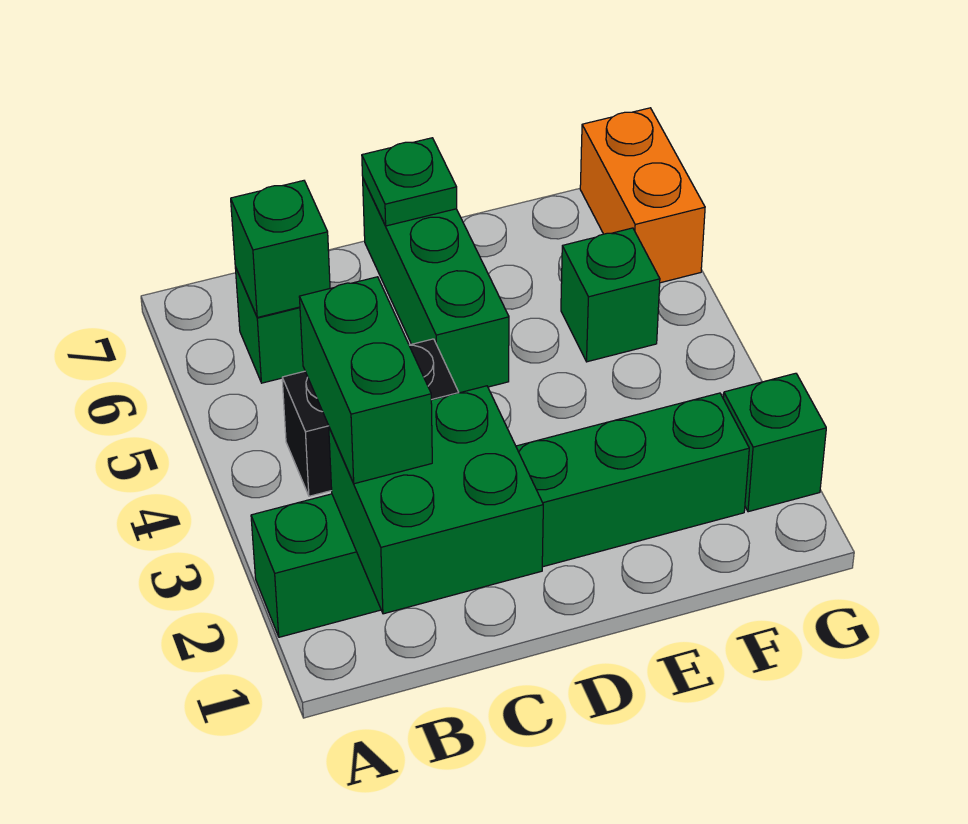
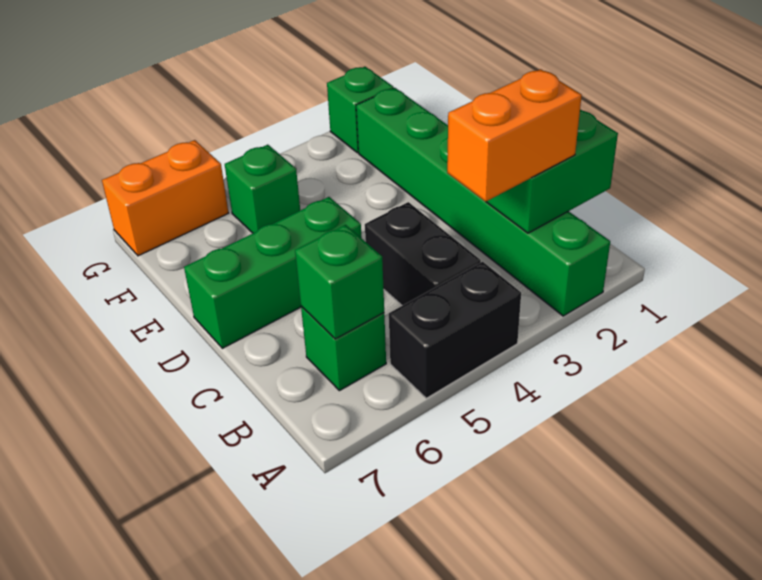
none -> black 1x2 brick [389,262,521,398]
green 1x2 brick [299,277,432,484] -> orange 1x2 brick [447,69,582,202]
green 1x1 plate [362,138,457,226] -> none

